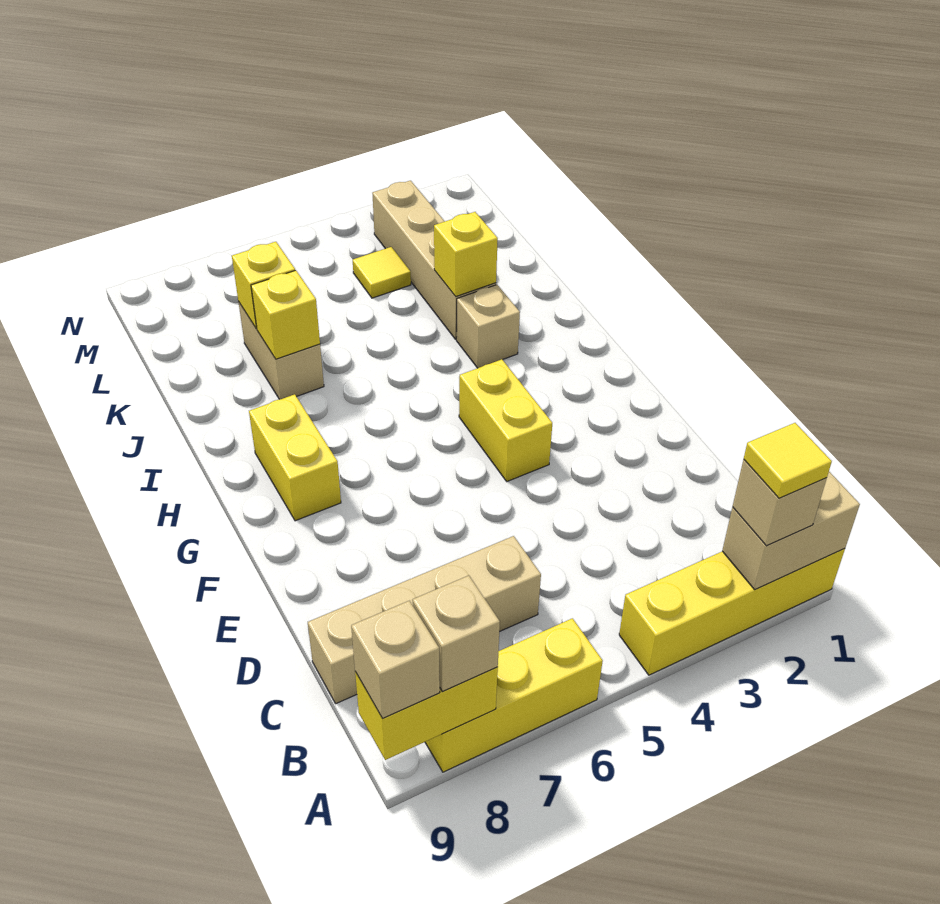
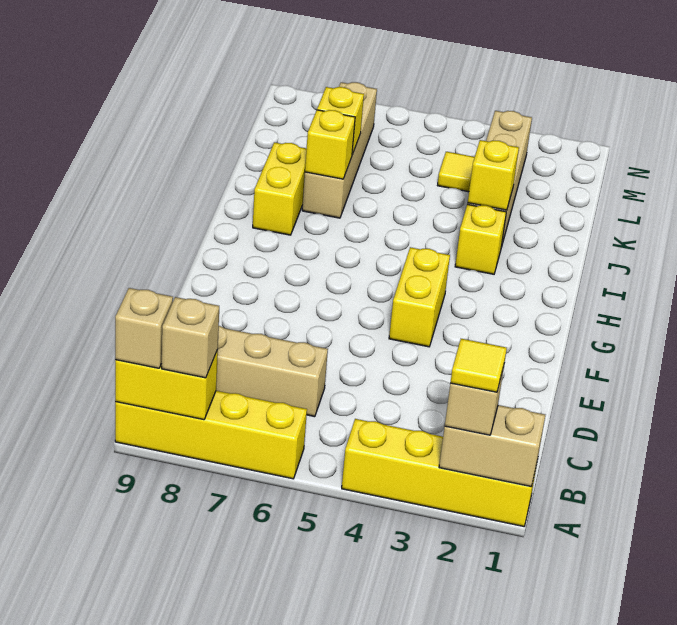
yellow 1x3 brick [425,618,603,772] -> yellow 1x4 brick [115,391,307,479]
yellow 1x2 brick [249,394,341,521] -> yellow 1x2 brick moved to [253,142,307,235]
tan 1x1 brick [456,285,520,368] -> yellow 1x1 brick [455,204,506,274]
tan 1x2 brick [239,303,324,399] -> tan 1x4 brick [302,82,377,218]

